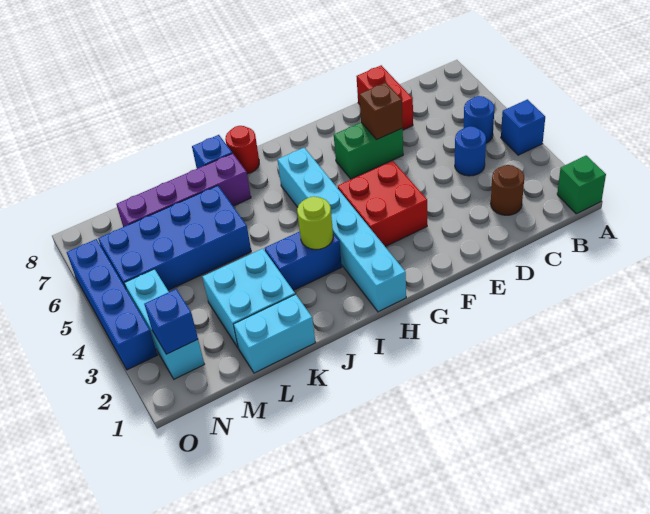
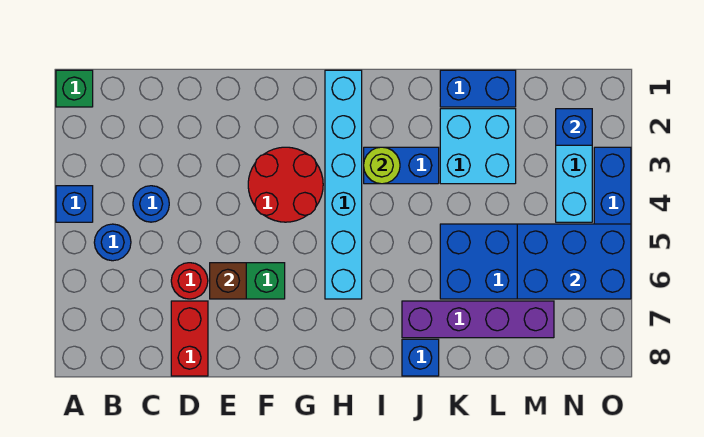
brown 1x1 round brick [491,165,524,215] -> none
red 2x2 brick [338,161,427,247] -> red 2x2 round brick [248,147,323,222]
red 1x1 round brick [225,126,259,174] -> red 1x1 round brick moved to [171,263,208,299]
cyan 1x2 brick [233,294,315,373] -> blue 1x2 brick [440,70,516,107]
none -> blue 2x3 brick [517,224,631,299]

